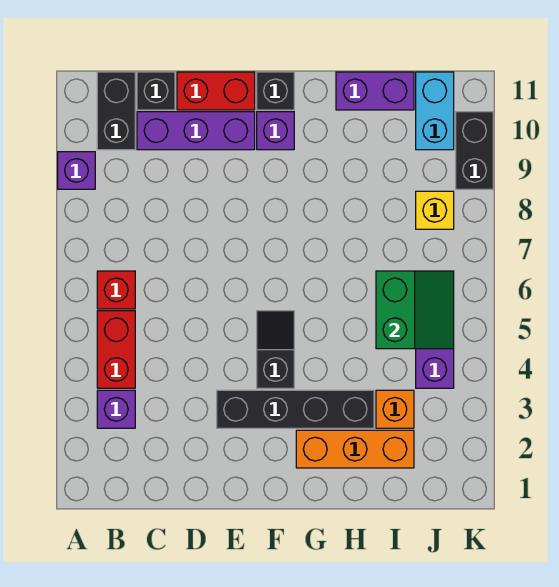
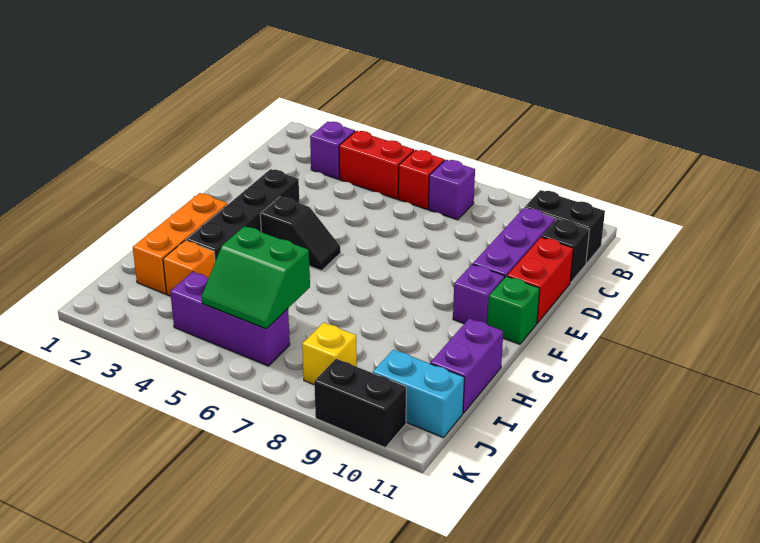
purple 1x1 brick [58,152,95,189] -> purple 1x1 brick moved to [428,160,475,220]
black 1x1 brick [257,72,294,110] -> green 1x1 brick [487,276,540,344]

